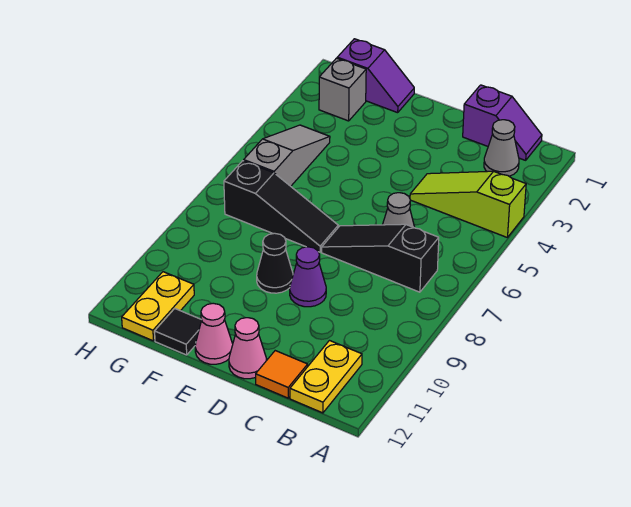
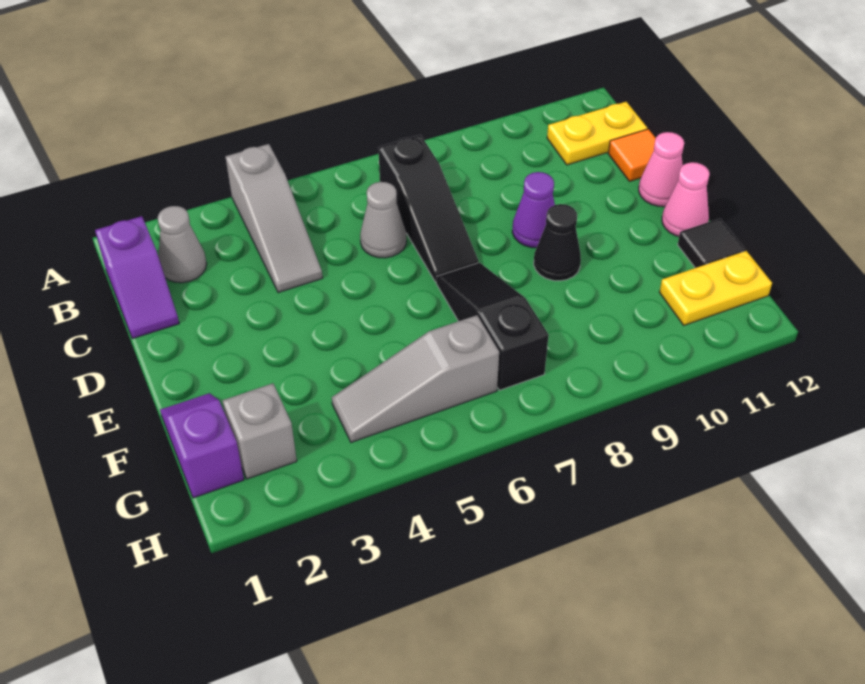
lime 1x3 slope [410,171,526,238] -> grey 1x3 slope [225,144,323,293]
purple 1x2 slope [463,85,542,160] -> purple 1x2 slope turned to [95,216,179,339]

